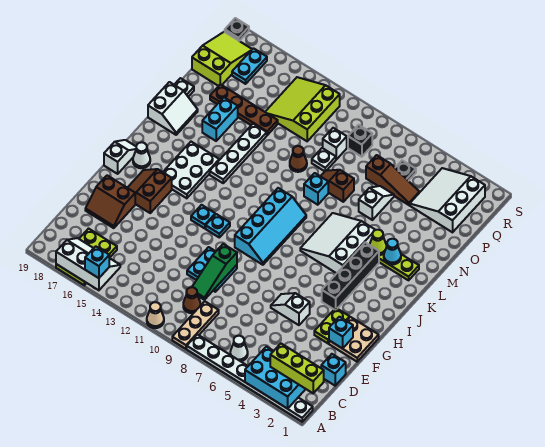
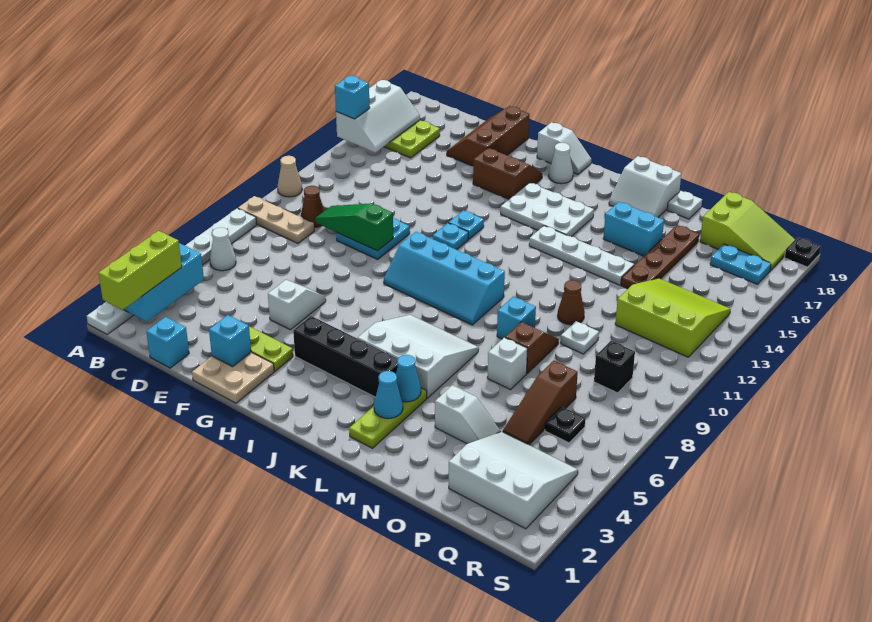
brown 2x2 slope [85,175,135,228] -> brown 2x3 slope [447,106,529,166]
lime 1x1 cone [370,230,387,255] -> cyan 1x1 cone [396,355,421,402]
white 1x2 slope [359,186,394,220] -> white 1x2 slope moved to [435,385,501,444]
white 1x1 brick [323,128,347,159] -> white 1x1 brick moved to [487,337,528,390]

